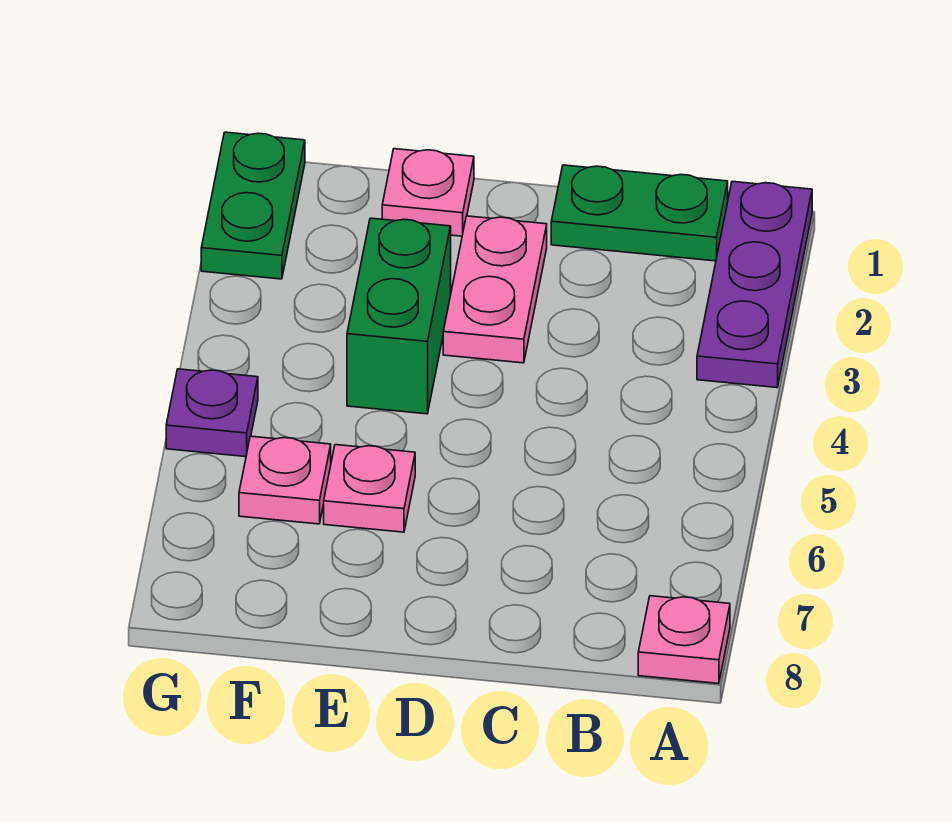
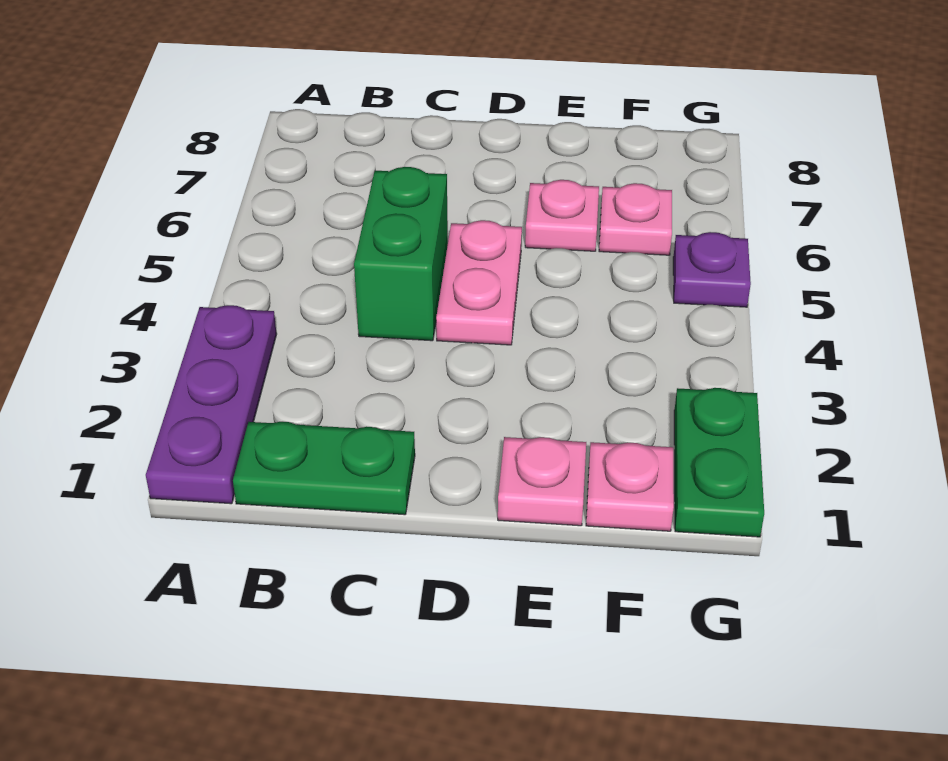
pink 1x1 plate [638,596,730,683] -> pink 1x1 plate moved to [586,442,674,531]
pink 1x2 plate [443,216,547,363] -> pink 1x2 plate moved to [436,220,522,345]
green 1x2 brick [347,218,451,414] -> green 1x2 brick moved to [354,167,448,341]

